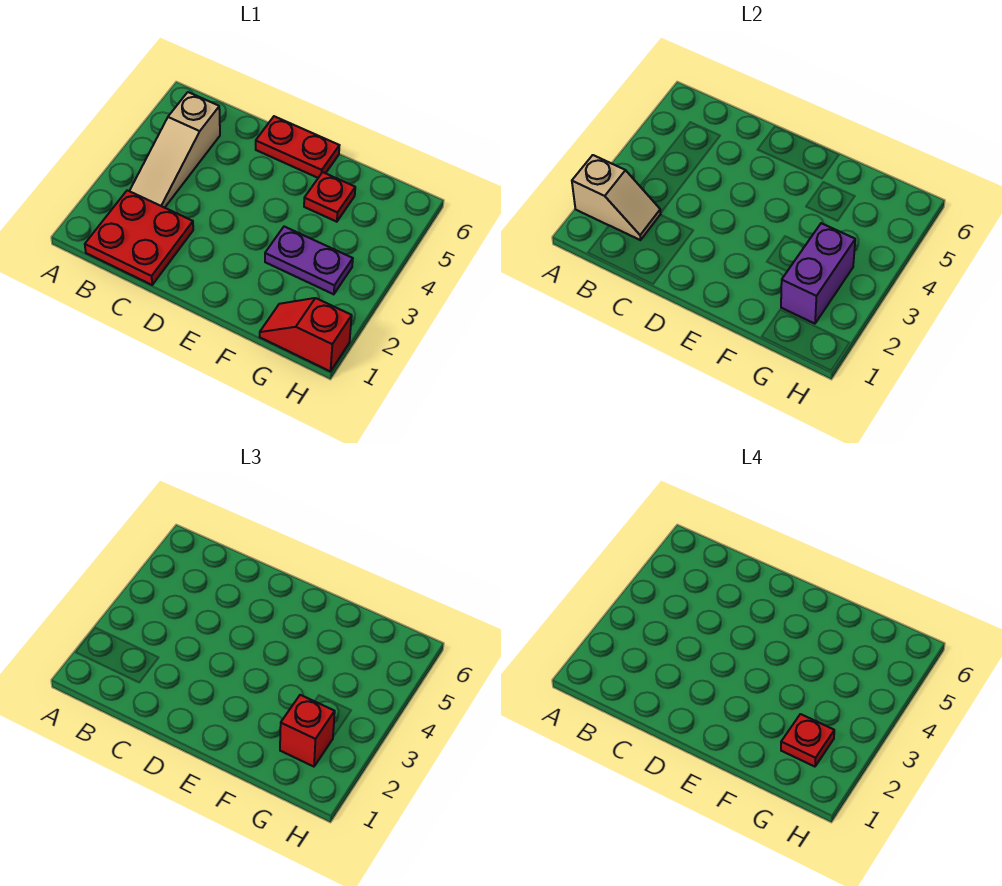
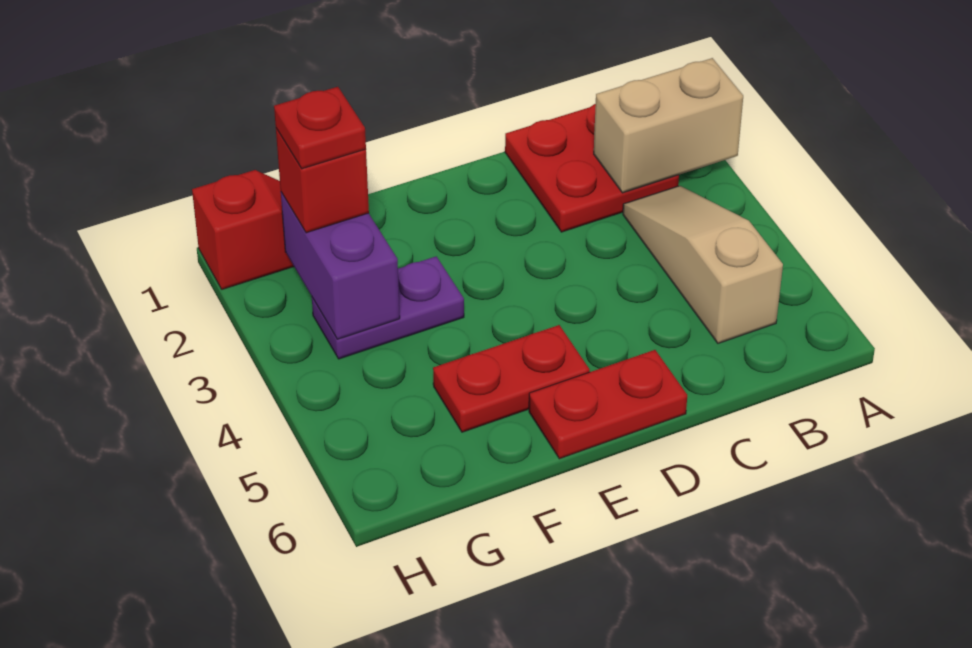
tan 1x2 slope [572,155,661,240] -> tan 1x2 brick [594,58,743,193]
red 1x1 plate [304,172,355,222] -> red 1x2 plate [433,325,590,432]

